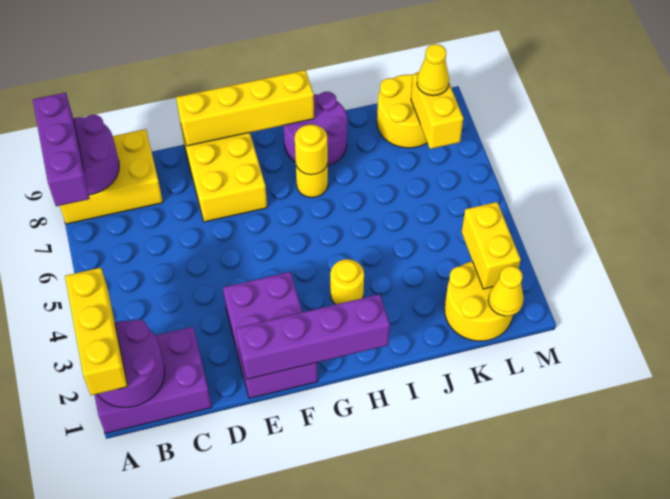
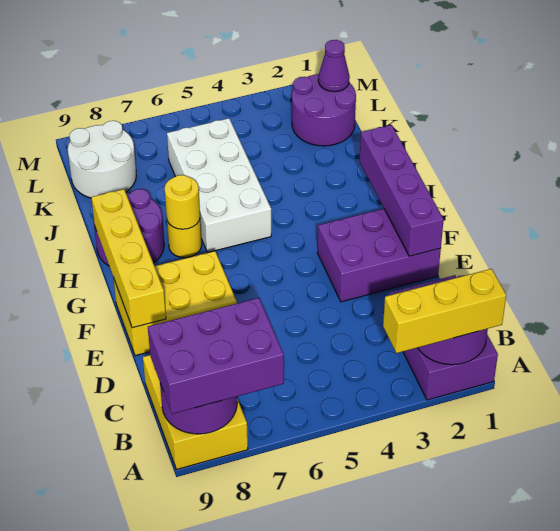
purple 1x3 brick [33,93,90,206] -> purple 2x3 brick [148,298,284,414]
yellow 1x1 round brick [330,259,364,305] -> none
none -> white 2x4 brick [167,118,271,253]
yellow 2x2 round brick [444,261,513,341] -> purple 2x2 round brick [292,74,356,146]
yellow 2x2 round brick [377,72,427,148] -> white 2x2 round brick [68,121,136,198]
yellow 1x1 cone [488,266,524,316] -> purple 1x1 cone [318,40,350,92]
yellow 1x2 brick [462,202,521,289] -> none
yellow 1x2 brick [411,74,463,149] -> none
yellow 1x1 cone [417,44,449,96] -> none

